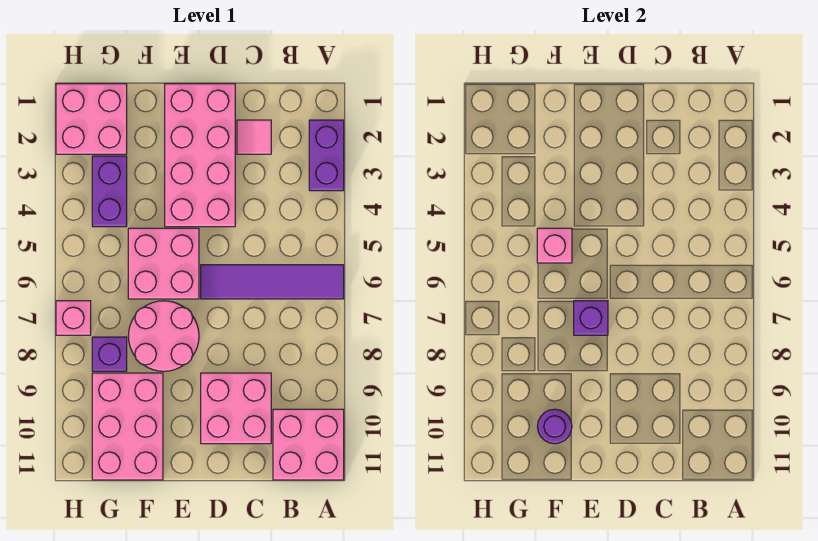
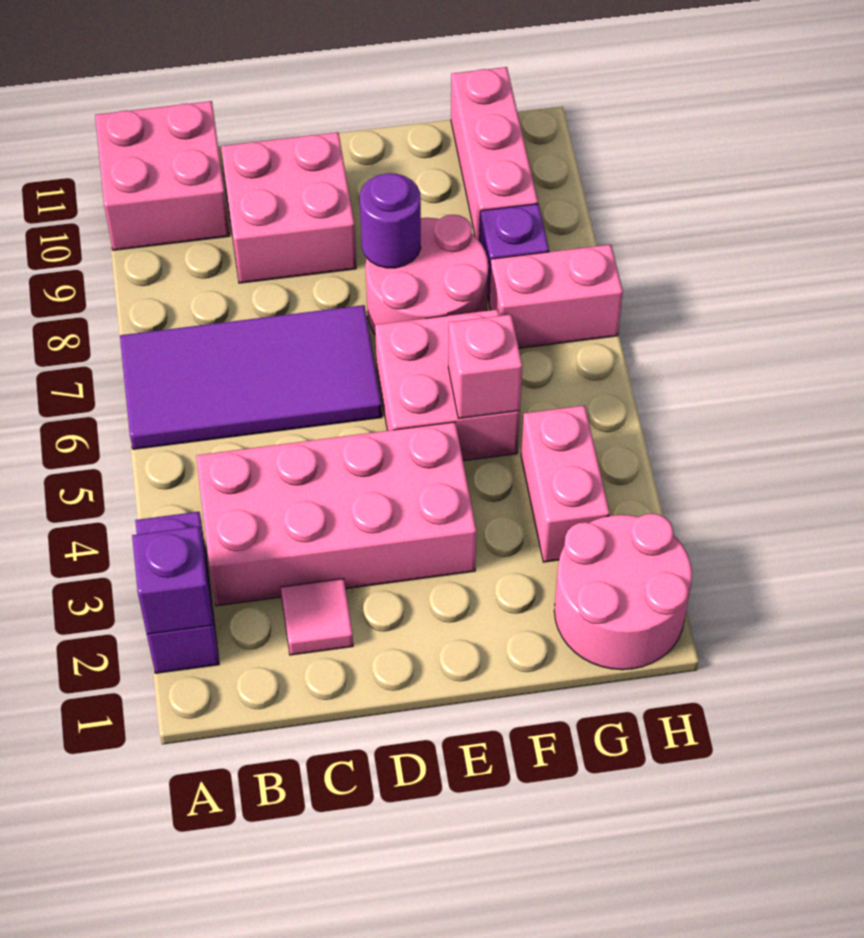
purple 1x4 tile [201,265,344,299] -> purple 2x4 tile [120,305,382,449]
pink 2x4 brick [165,84,235,227] -> pink 2x4 brick turned to [196,422,476,606]
purple 1x1 brick [574,301,608,335] -> purple 1x1 brick moved to [132,526,213,634]
pink 2x3 brick [92,373,163,480] -> pink 1x3 brick [451,67,538,241]
purple 1x1 round brick [537,409,572,444] -> purple 1x1 round brick moved to [360,173,421,268]
pink 2x2 brick [56,84,127,154] -> pink 2x2 round brick [554,514,692,670]
purple 1x2 brick [92,156,127,227] -> pink 1x2 brick [521,405,610,562]
pink 1x1 brick [56,301,91,335] -> pink 1x2 brick [489,245,623,348]

